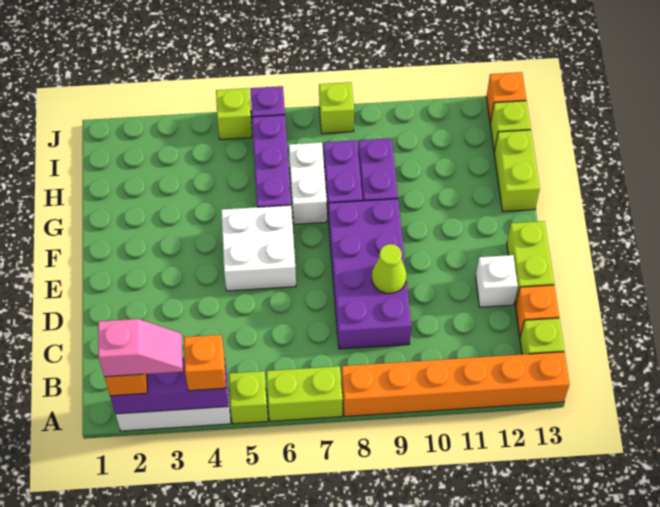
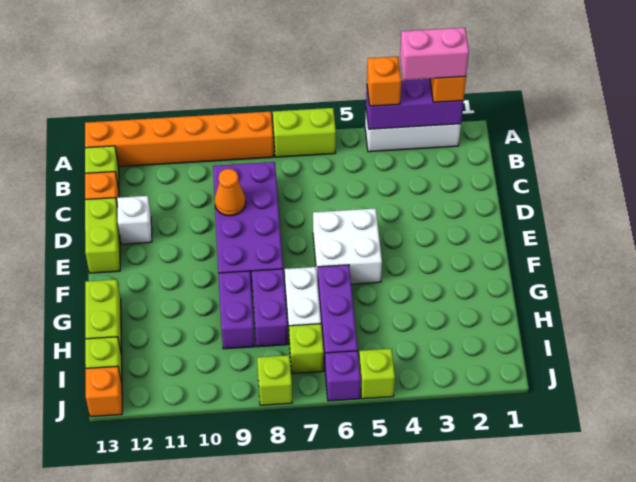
pink 1x2 slope [98,319,183,377] -> pink 1x2 brick [400,28,469,80]
lime 1x1 brick [229,371,268,424] -> lime 1x1 brick moved to [289,324,324,374]
lime 1x1 cone [372,244,407,294] -> orange 1x1 cone [215,169,246,216]

